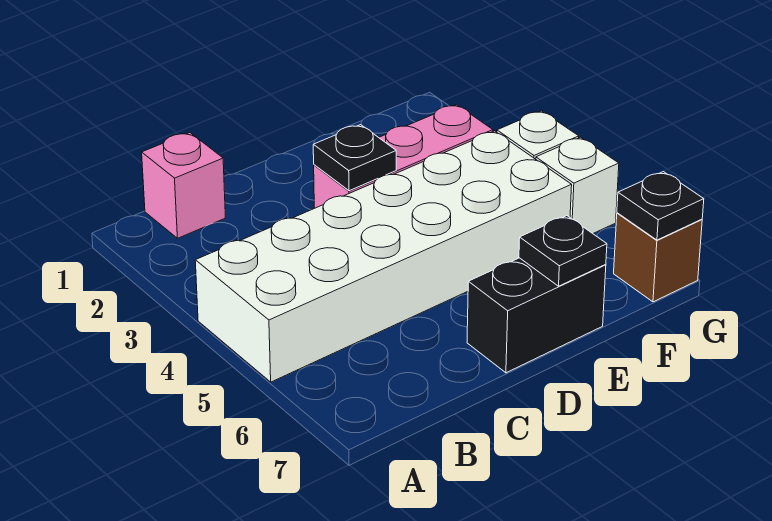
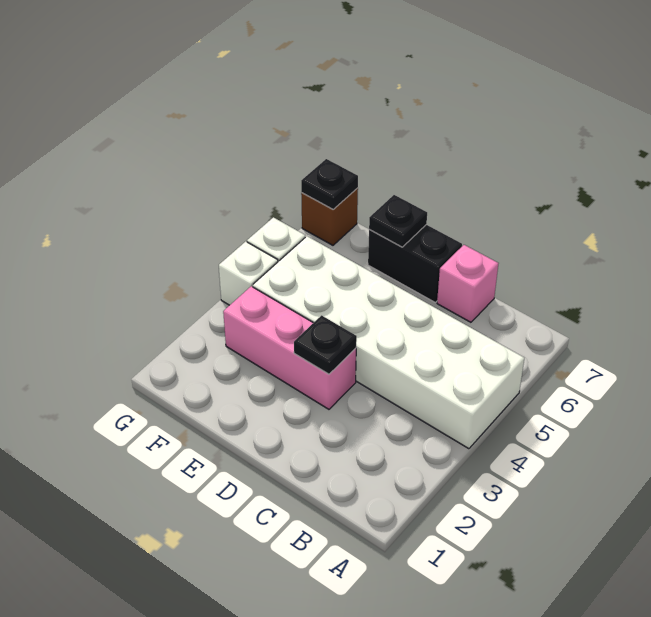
pink 1x1 brick [142,133,225,238] -> pink 1x1 brick moved to [437,245,499,322]

